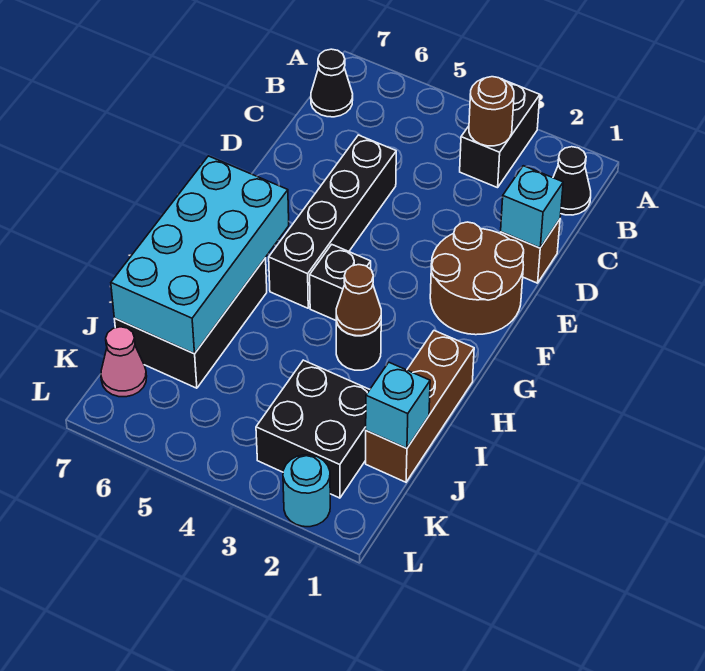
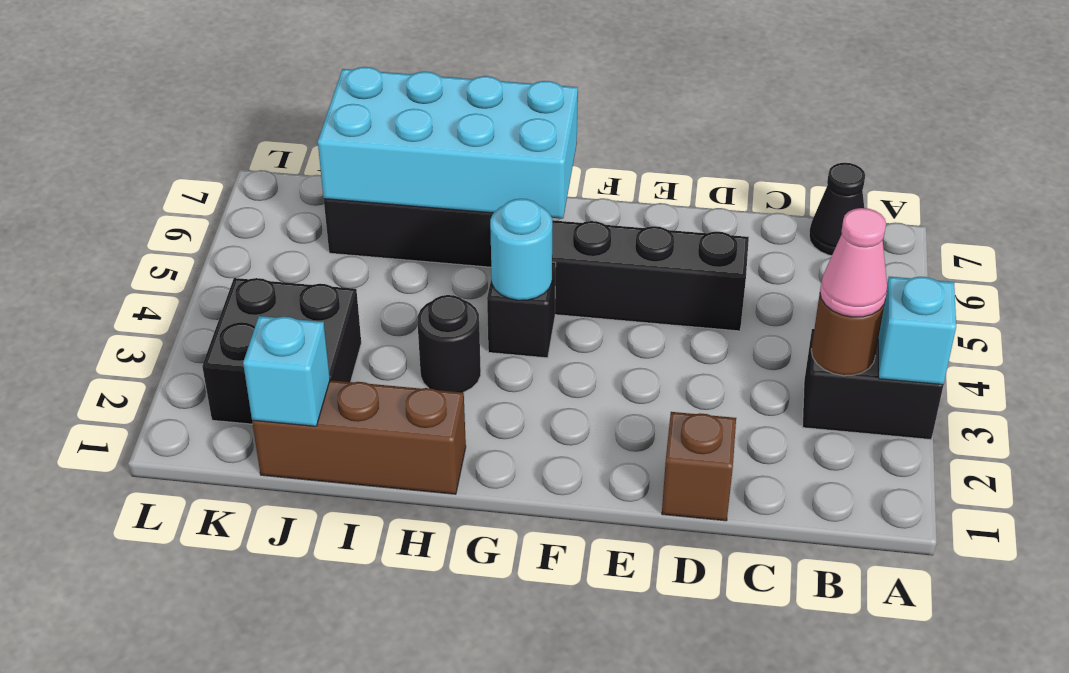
black 1x1 cone [553,147,591,215] -> none
cyan 1x1 brick [501,166,563,248] -> cyan 1x1 brick moved to [878,277,956,385]
brown 2x2 round brick [430,222,524,335] -> none
brown 1x1 cone [336,265,381,336] -> none
pink 1x1 cone [101,327,147,397] -> pink 1x1 cone moved to [820,208,888,317]
cyan 1x1 round brick [283,455,330,527] -> cyan 1x1 round brick moved to [490,199,552,300]

